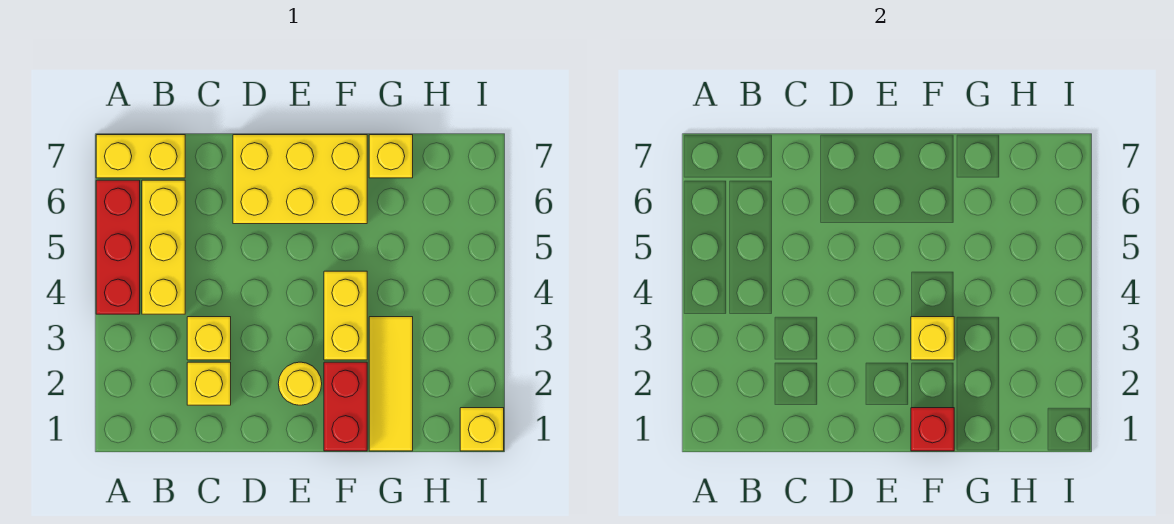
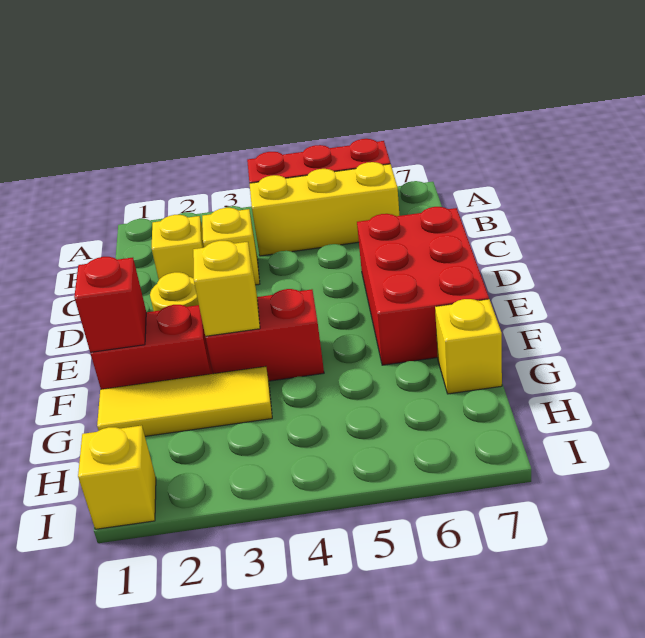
yellow 1x2 brick [96,135,185,178] -> none
yellow 2x3 brick [233,135,367,224] -> red 2x3 brick [357,207,489,365]
yellow 1x2 brick [324,271,367,360] -> red 1x2 brick [205,289,324,381]

